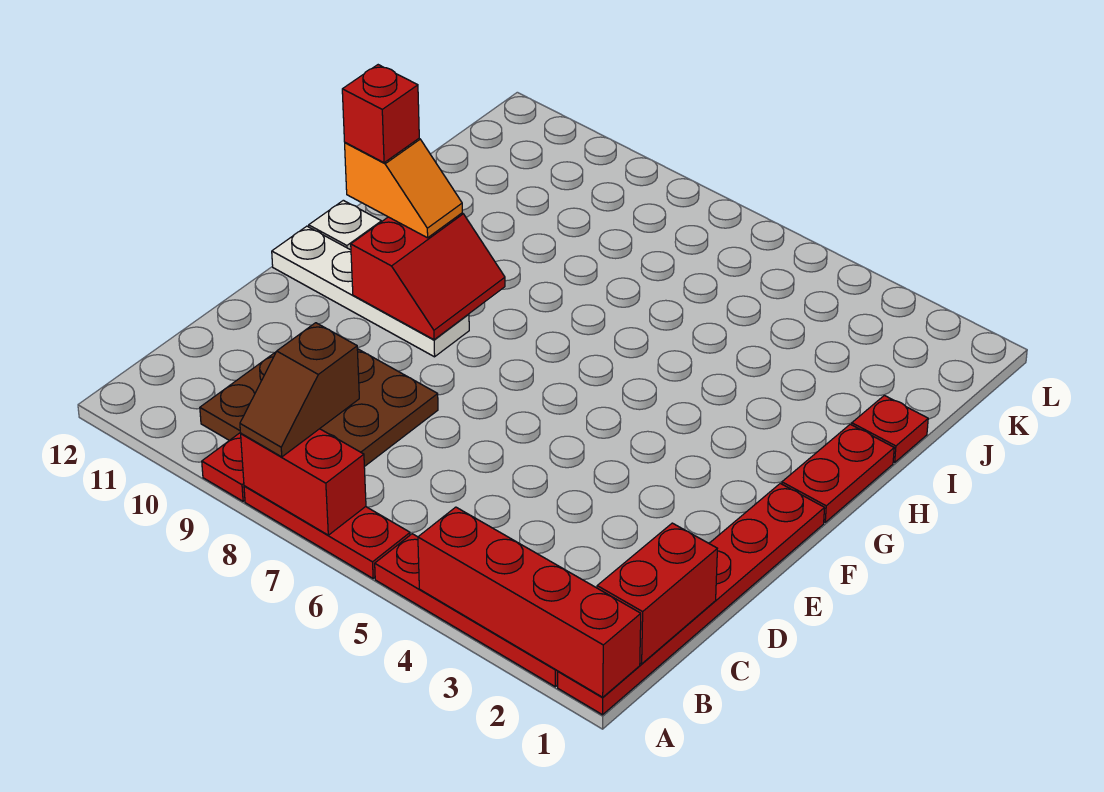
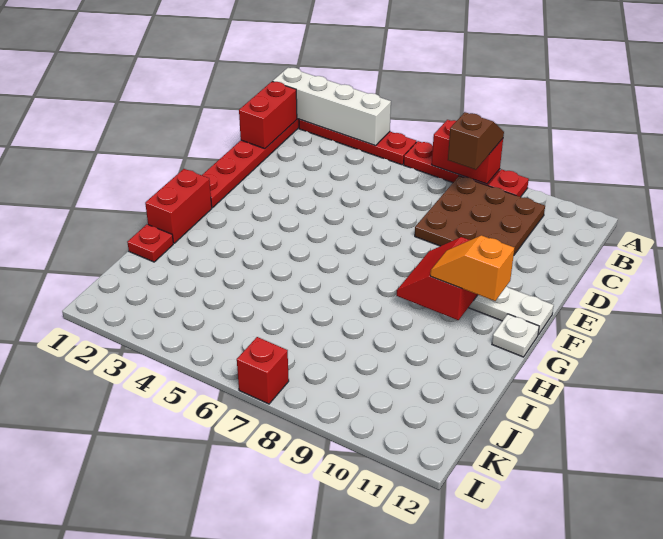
red 1x4 brick [418,507,641,697] -> white 1x4 brick [273,67,391,146]
red 1x2 plate [782,424,894,522] -> red 1x2 brick [145,169,212,243]
red 1x1 brick [342,65,419,163] -> red 1x1 brick moved to [237,337,289,404]

